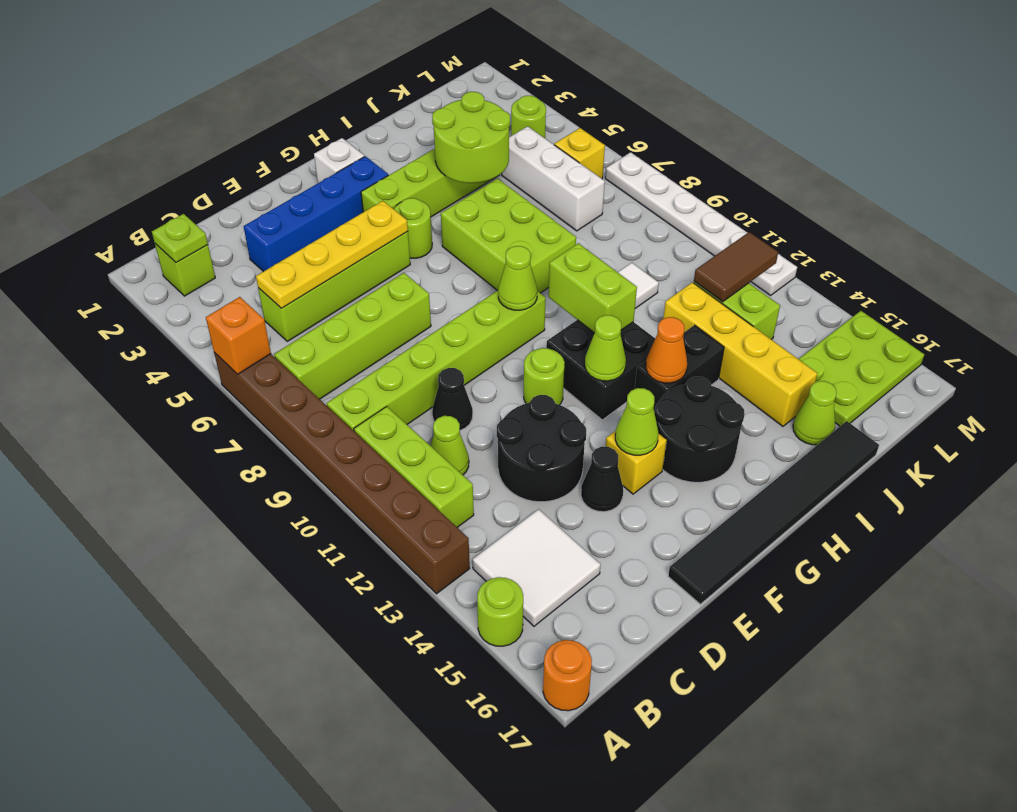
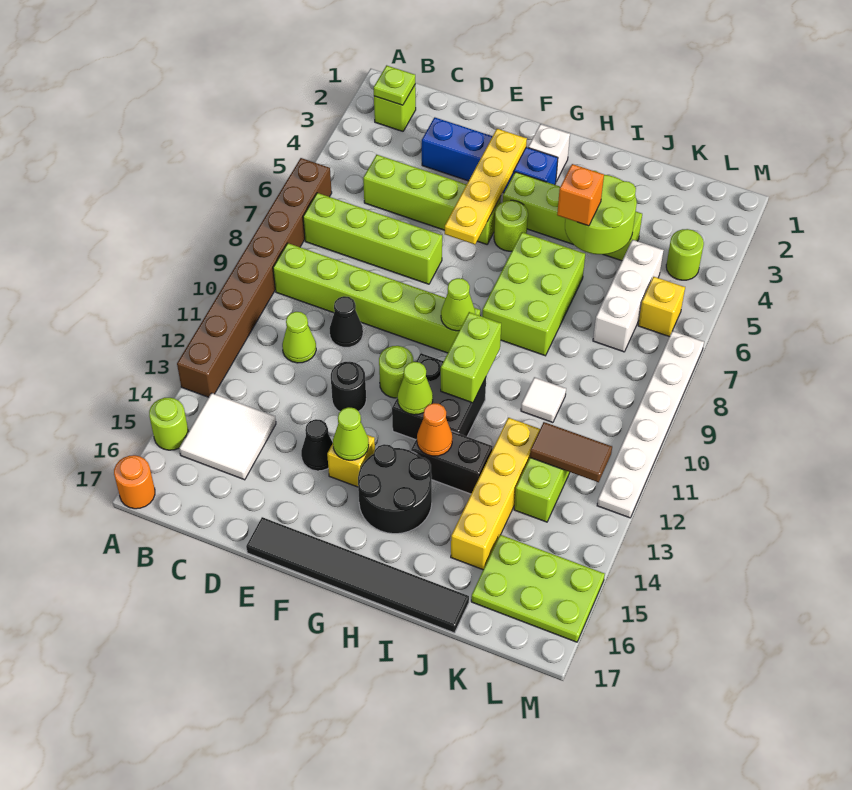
orange 1x1 brick [206,297,271,374] -> orange 1x1 brick moved to [557,164,604,226]
lime 1x3 brick [354,406,474,527] -> none
yellow 1x4 plate [256,201,408,308] -> yellow 1x4 plate turned to [444,129,527,245]
black 2x2 round brick [497,395,586,502] -> black 1x1 round brick [331,362,366,411]
lime 1x1 cone [793,381,837,445] -> none

